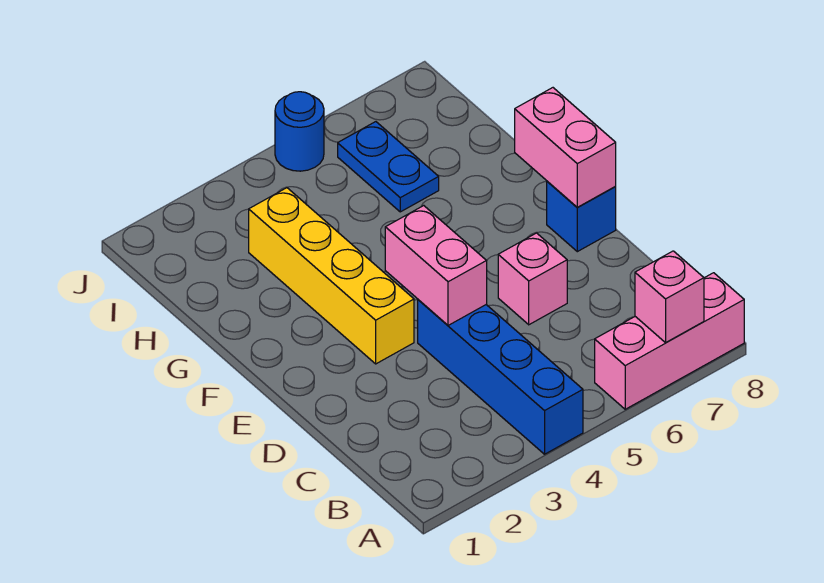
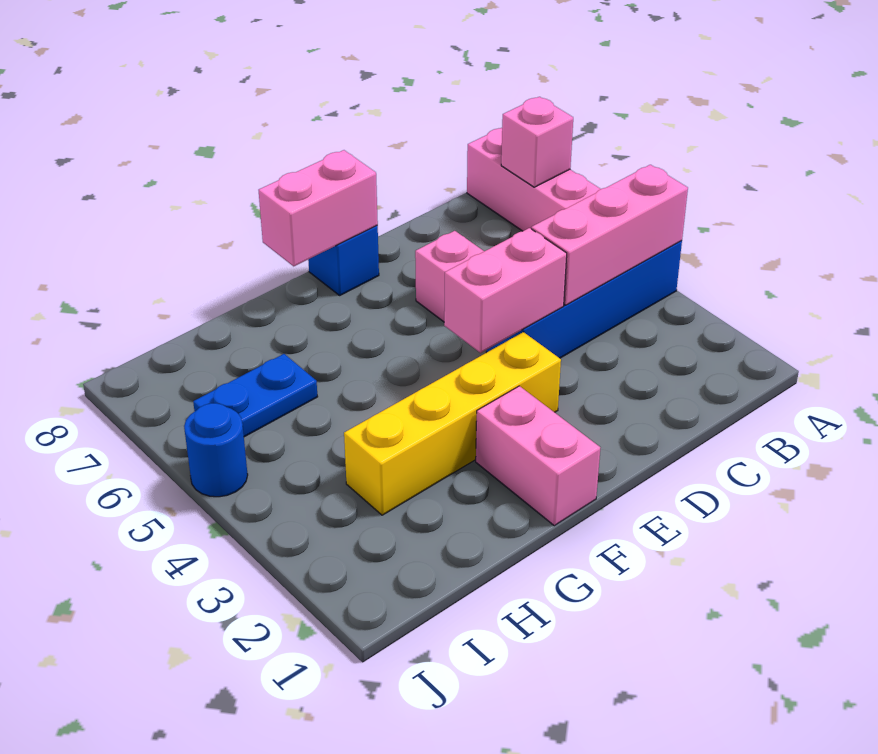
none -> pink 1x3 brick [531,165,688,305]
none -> pink 1x2 brick [476,386,600,526]

